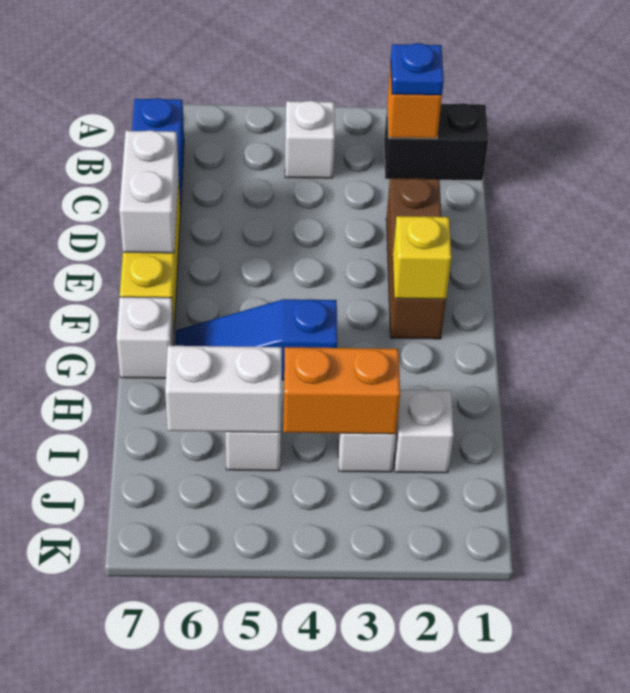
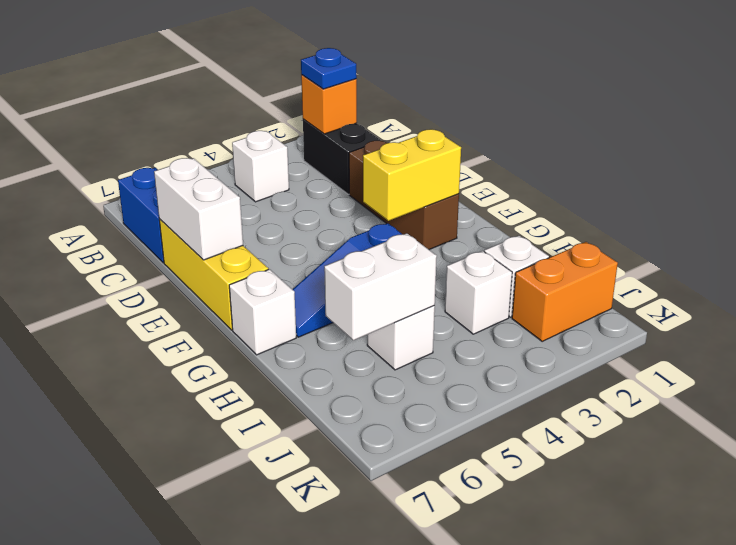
black 1x2 brick [384,103,488,181] -> black 1x2 brick turned to [303,119,381,194]
yellow 1x1 brick [393,216,452,299] -> yellow 1x2 brick [363,129,461,221]
orange 1x2 brick [283,347,400,434] -> orange 1x2 brick moved to [512,242,618,341]

